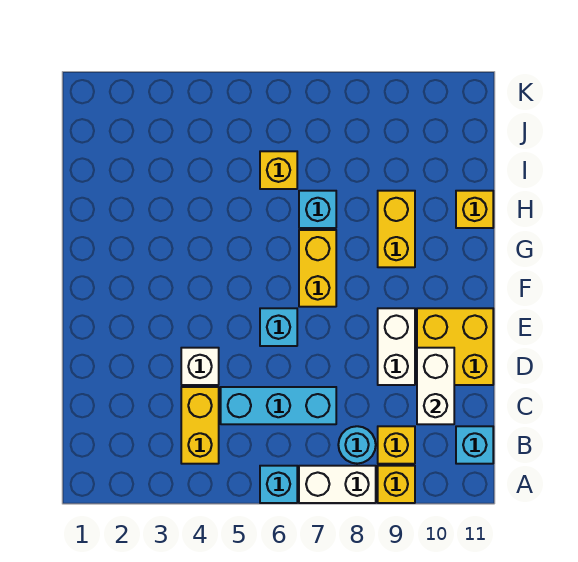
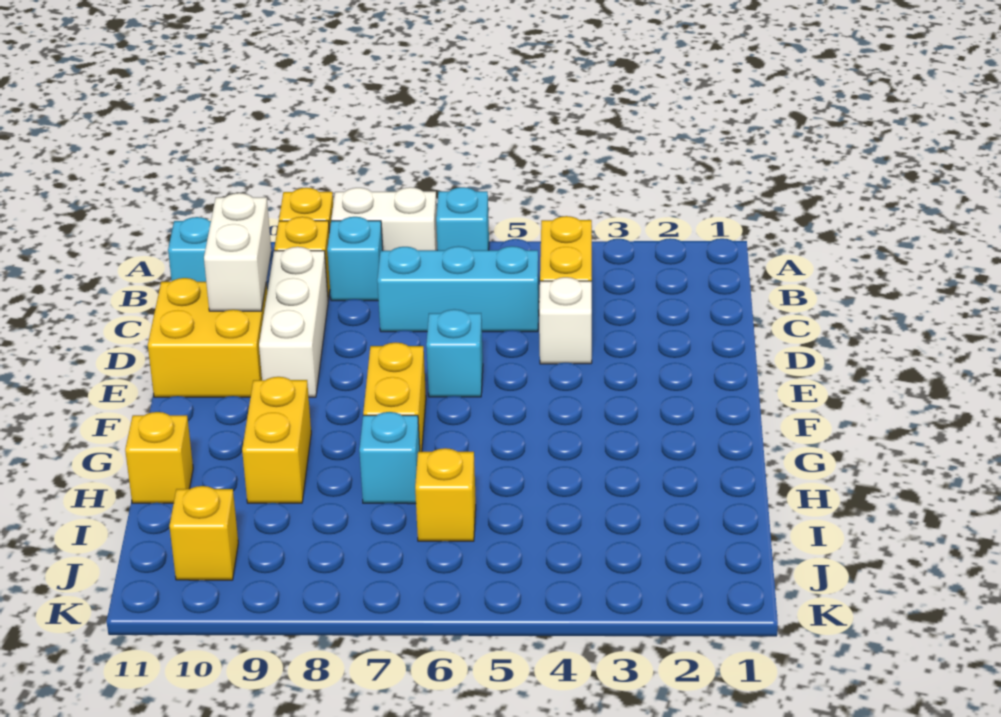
cyan 1x1 round brick [338,426,376,464] -> cyan 1x1 brick [327,217,383,301]
white 1x2 brick [378,308,415,385] -> white 1x3 brick [259,247,328,397]
none -> yellow 1x1 brick [169,486,238,580]

